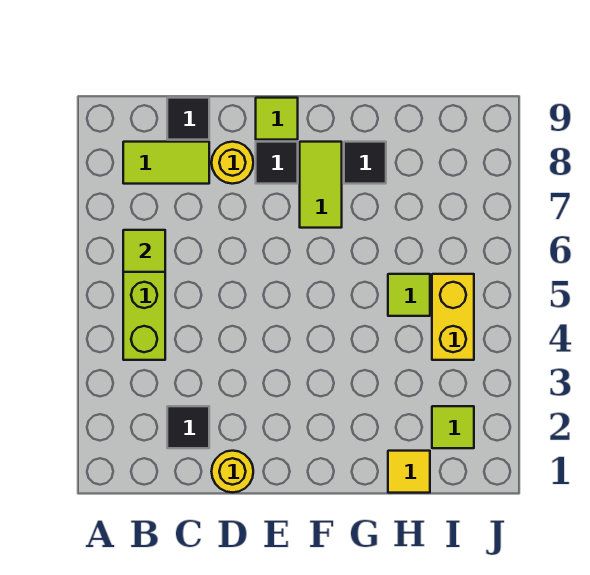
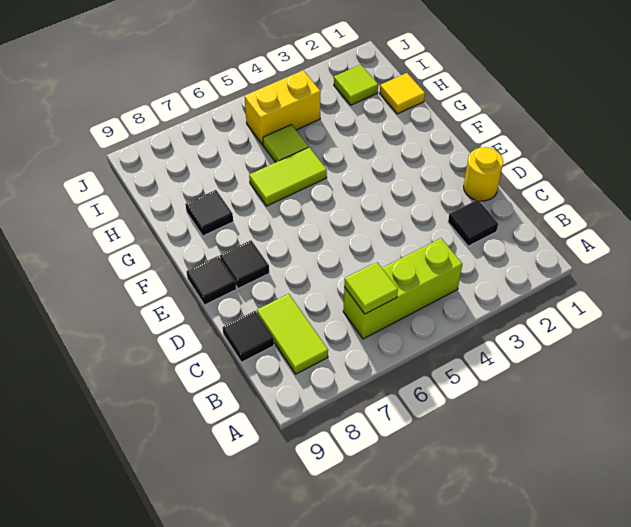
yellow 1x1 round brick [212,142,253,184] -> none
lime 1x1 tile [256,98,298,140] -> black 1x1 tile [186,256,236,305]
lime 1x2 tile [300,142,342,228] -> lime 1x2 tile moved to [249,147,327,206]

